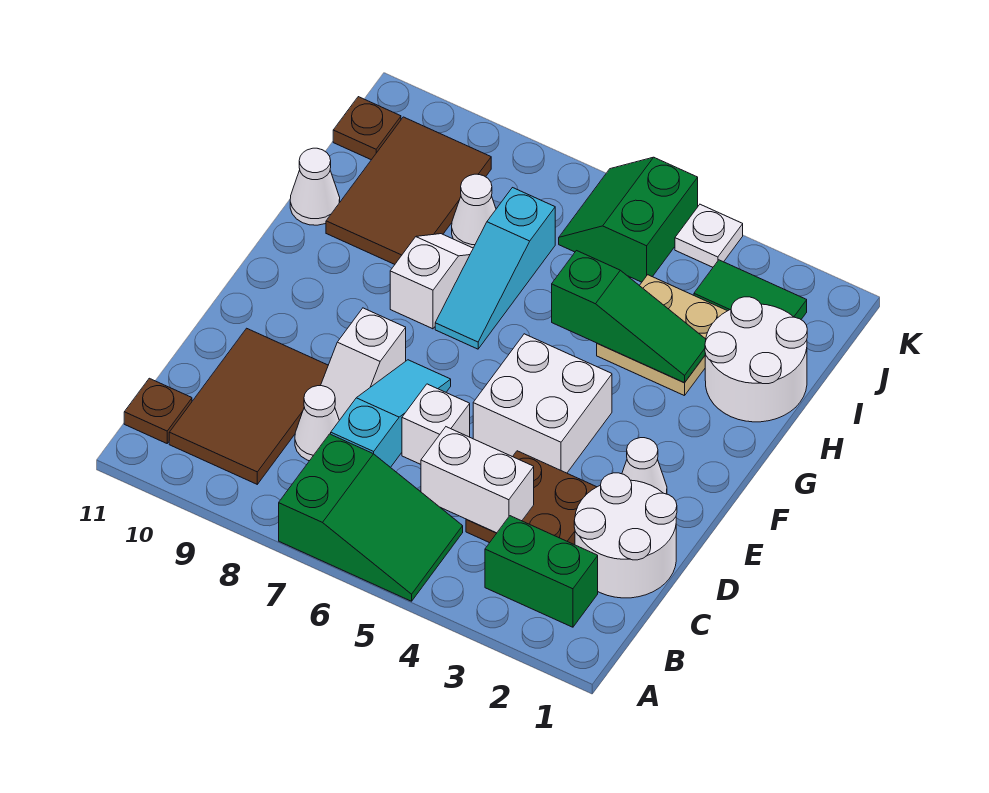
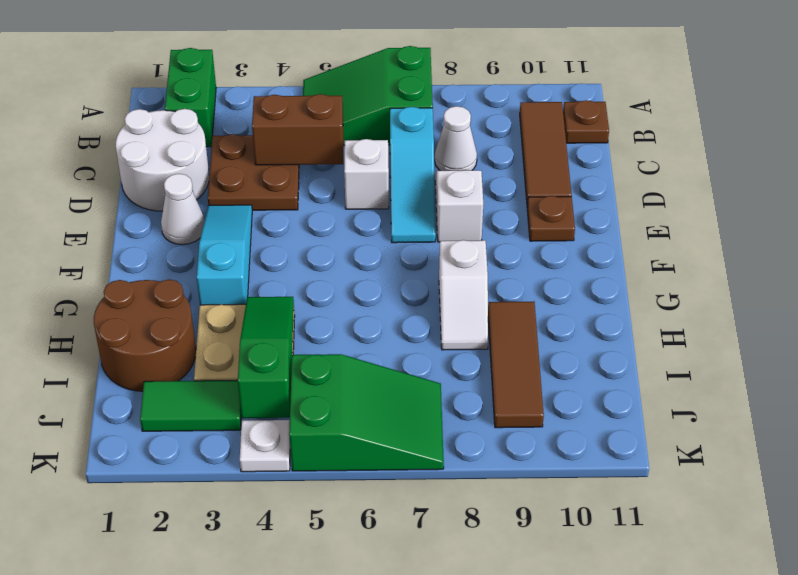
green 1x2 brick [485,516,598,627] -> green 1x2 brick turned to [165,48,216,147]
brown 2x3 tile [169,328,328,484] -> brown 1x3 tile [520,102,572,206]
white 1x2 brick [421,427,534,533] -> brown 1x2 brick [252,94,343,165]
white 2x2 brick [473,334,612,473] -> none
cyan 1x3 slope [435,188,555,349] -> cyan 1x3 slope moved to [197,205,252,305]
white 2x2 round brick [705,297,807,422] -> brown 2x2 round brick [94,279,196,391]
green 1x3 slope [552,251,706,383] -> green 1x3 slope turned to [238,297,294,418]
brown 2x3 tile [326,117,491,264] -> brown 1x3 tile [488,301,544,428]
white 1x1 cone [290,148,340,225] -> none
white 1x1 cone [452,174,496,248] -> none
green 2x2 slope [559,157,698,282] -> green 2x3 slope [289,354,444,471]
brown 1x1 plate [333,97,401,160] -> brown 1x1 plate moved to [527,196,575,241]

